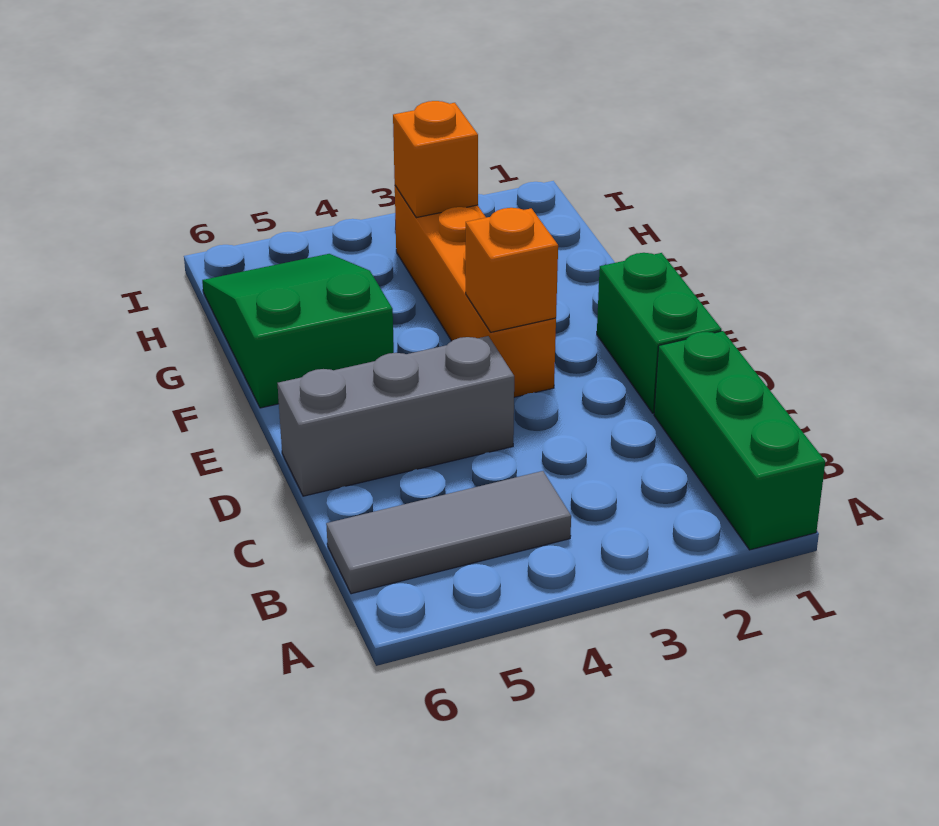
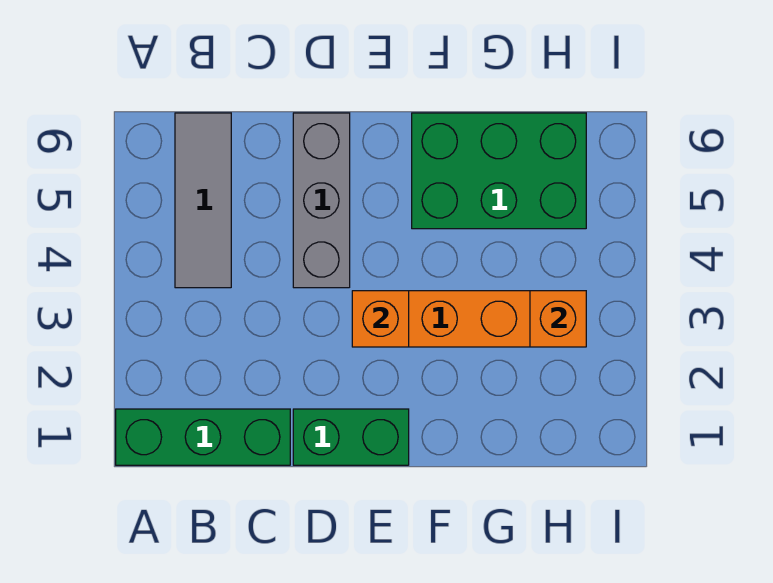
green 2x3 slope [202,254,394,408] -> green 2x3 brick [412,113,586,229]

